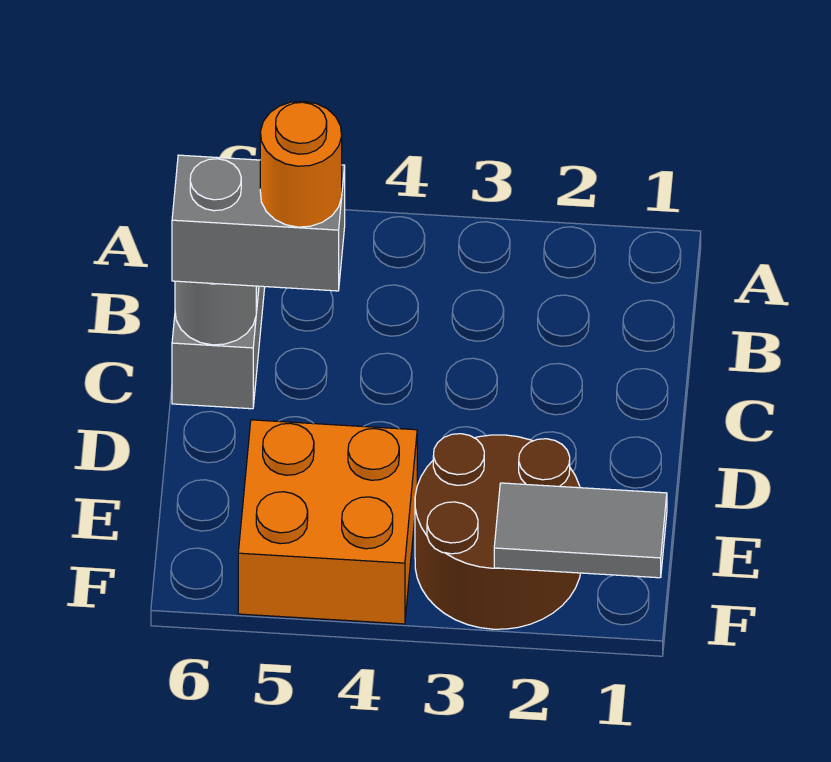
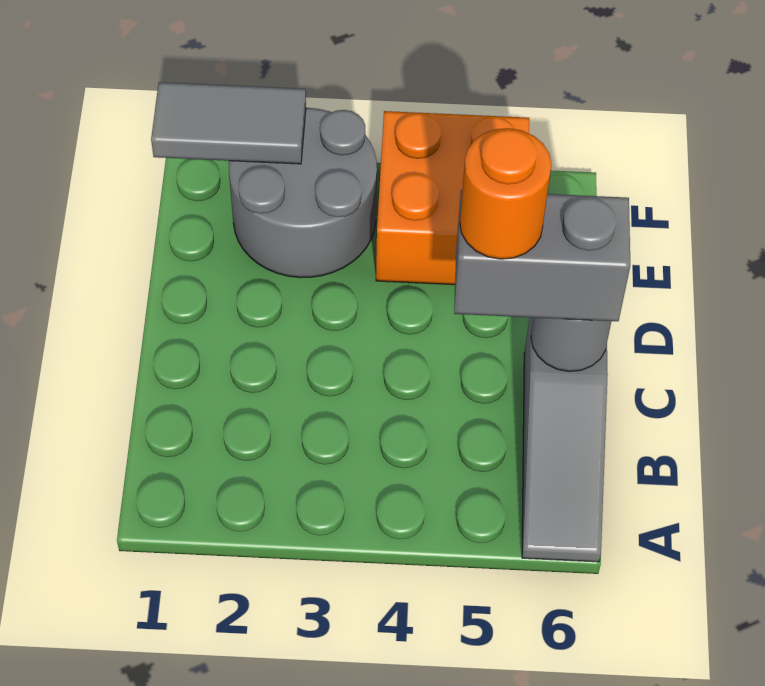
brown 2x2 round brick [415,434,581,629] -> grey 2x2 round brick [229,108,377,278]

